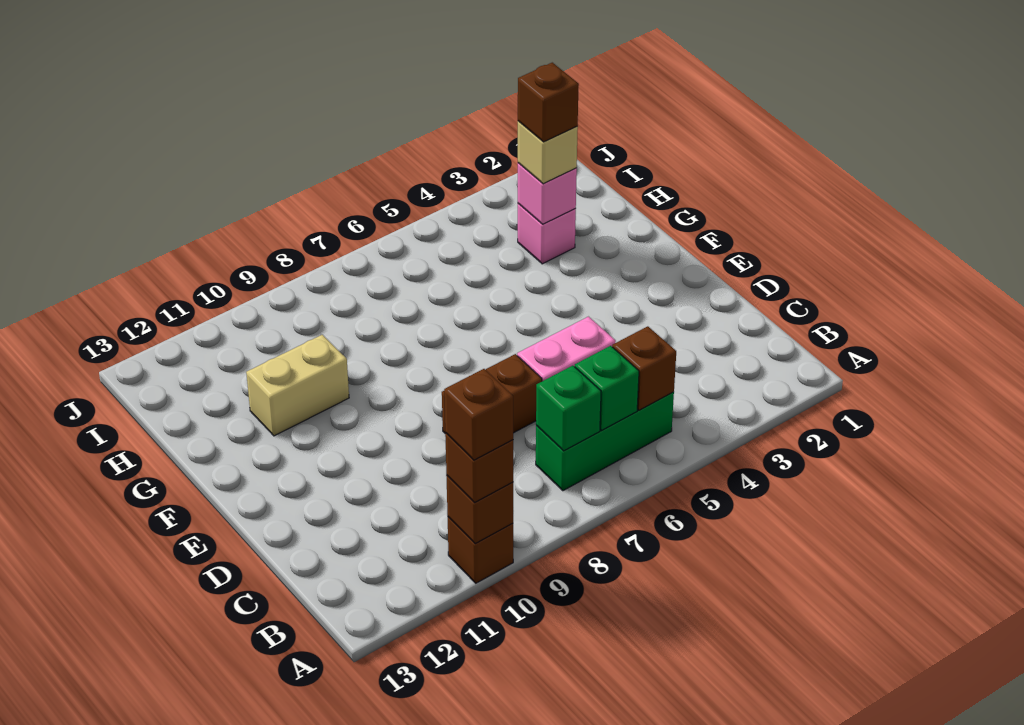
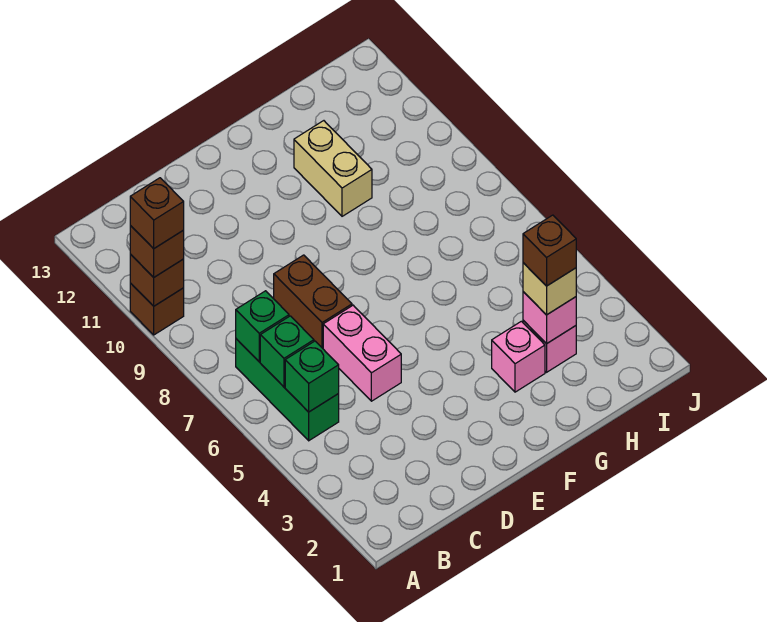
brown 1x1 brick [612,326,676,410] -> green 1x1 brick [285,341,339,412]
none -> pink 1x1 brick [492,321,545,392]

